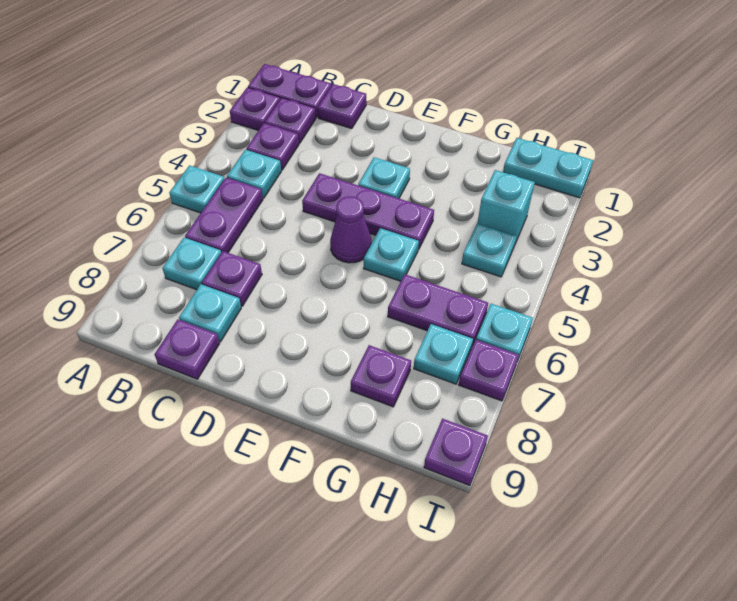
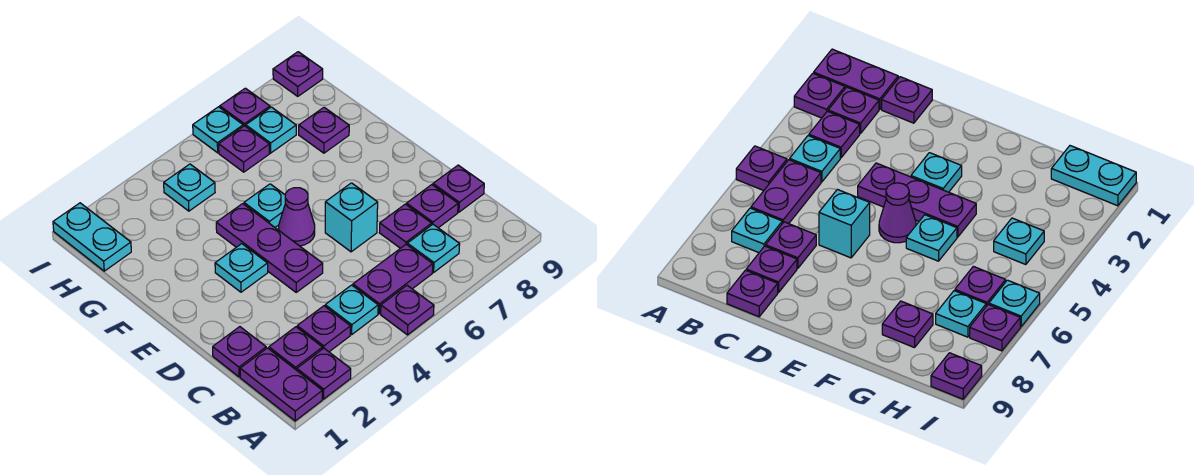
cyan 1x1 plate [169,165,224,213] -> purple 1x1 plate [381,286,434,335]
cyan 1x1 plate [179,284,241,342] -> purple 1x1 plate [407,185,458,228]
purple 1x2 plate [388,274,488,346] -> purple 1x1 plate [219,126,270,172]
cyan 1x1 brick [477,170,535,243] -> cyan 1x1 brick moved to [325,183,378,252]

